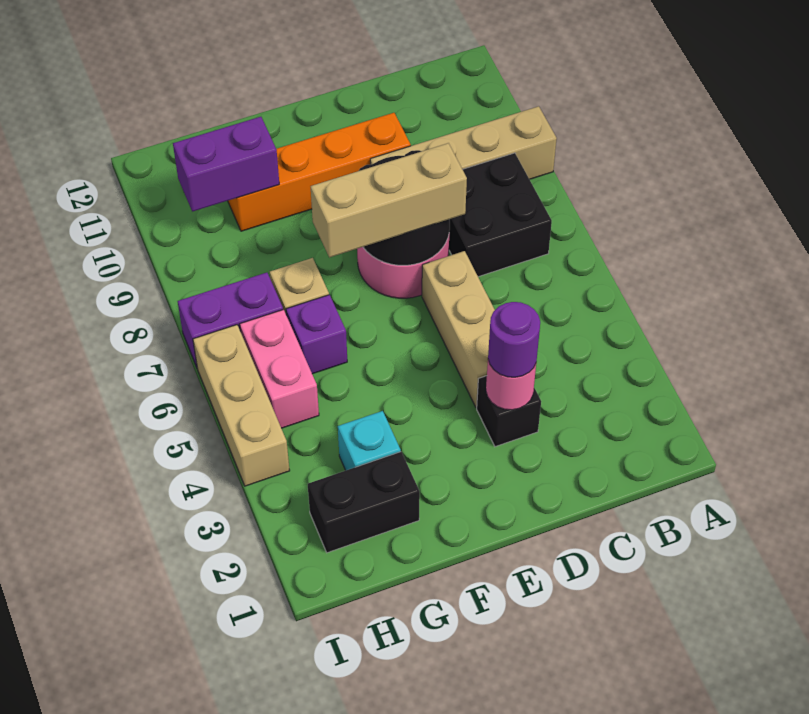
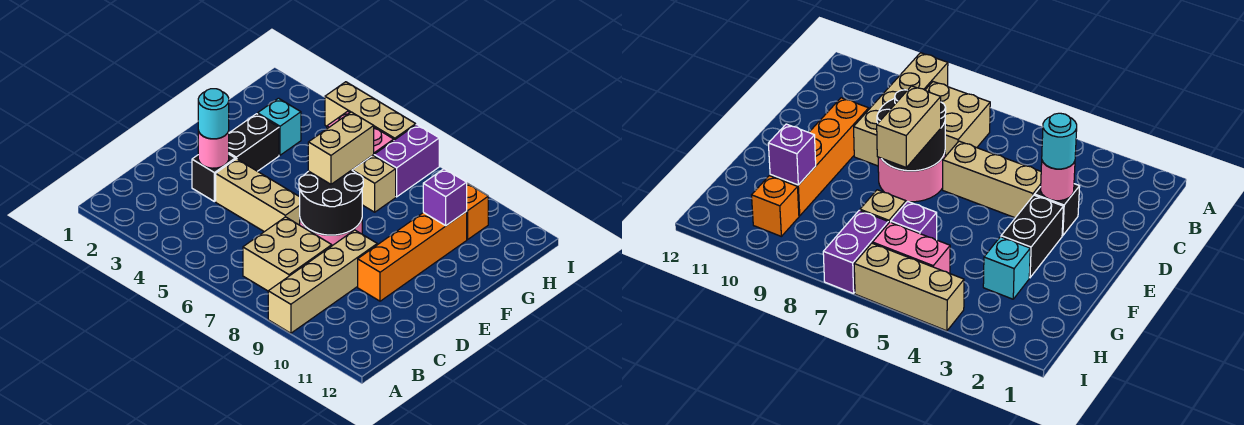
black 2x2 brick [449,153,552,277] -> tan 2x2 brick [243,217,332,291]
purple 1x1 round brick [488,302,540,377] -> cyan 1x1 round brick [198,89,229,139]
tan 1x3 brick [311,143,467,257] -> tan 1x2 brick [308,112,374,184]
black 1x2 brick [308,452,420,553] -> black 1x2 brick moved to [229,114,279,171]
purple 1x2 brick [173,117,279,212] -> purple 1x1 brick [423,169,467,226]
none -> orange 1x1 brick [466,183,488,240]

